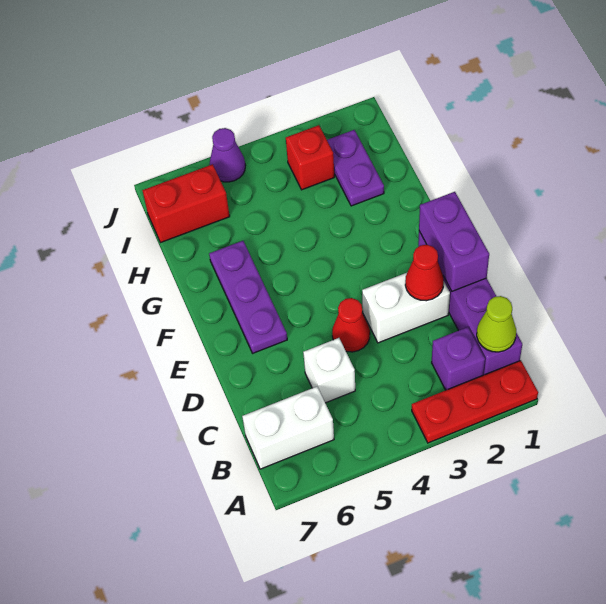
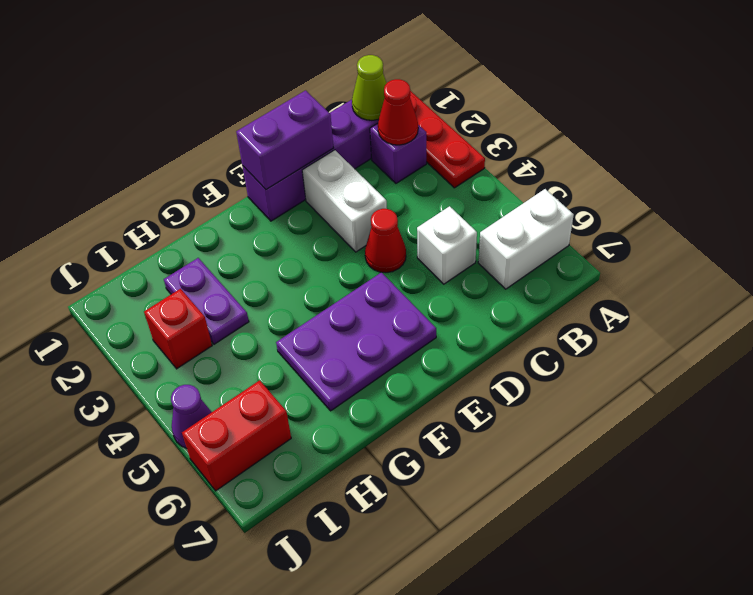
white 1x2 brick [242,387,334,469] -> white 1x2 brick turned to [478,189,574,289]
red 1x1 cone [405,245,444,301] -> red 1x1 cone moved to [378,79,418,145]
purple 1x3 plate [209,241,287,353] -> purple 2x3 plate [276,272,436,411]
purple 1x2 plate [327,130,384,206] -> purple 1x2 plate turned to [164,258,249,344]
red 1x2 brick [142,164,230,243] -> red 1x2 brick turned to [182,380,291,491]

